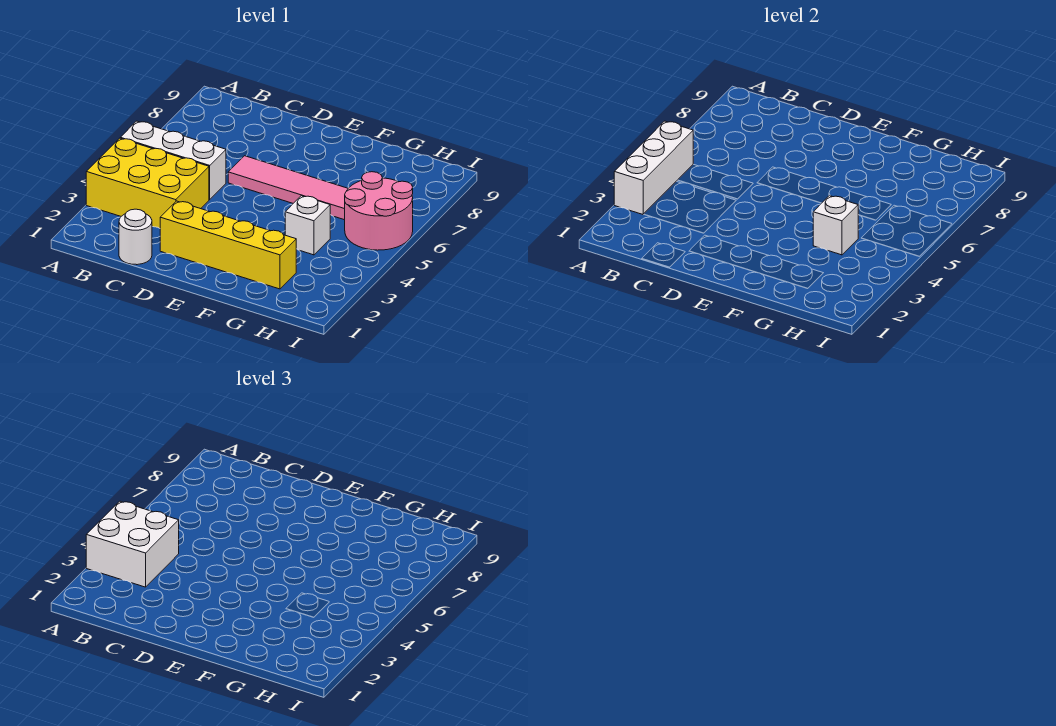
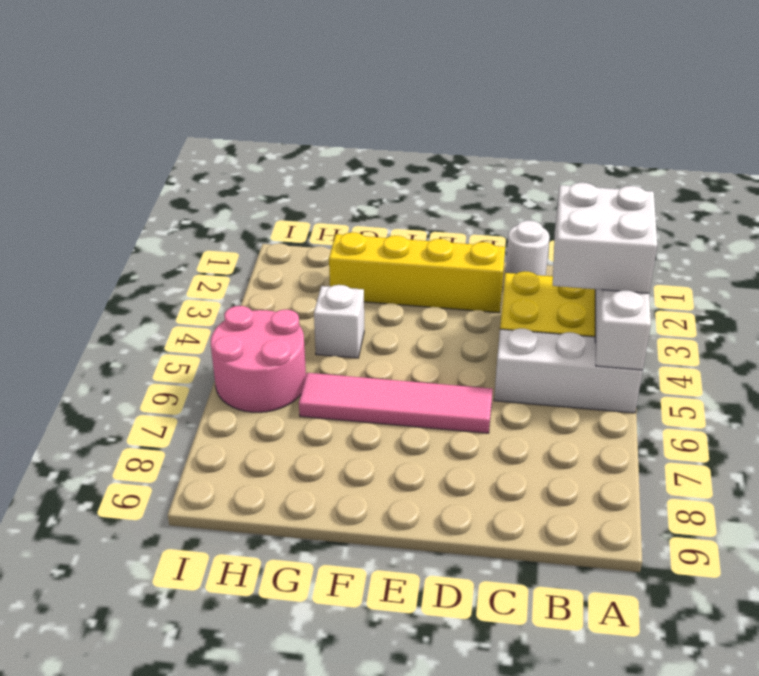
white 1x1 brick [813,196,858,255] -> none

